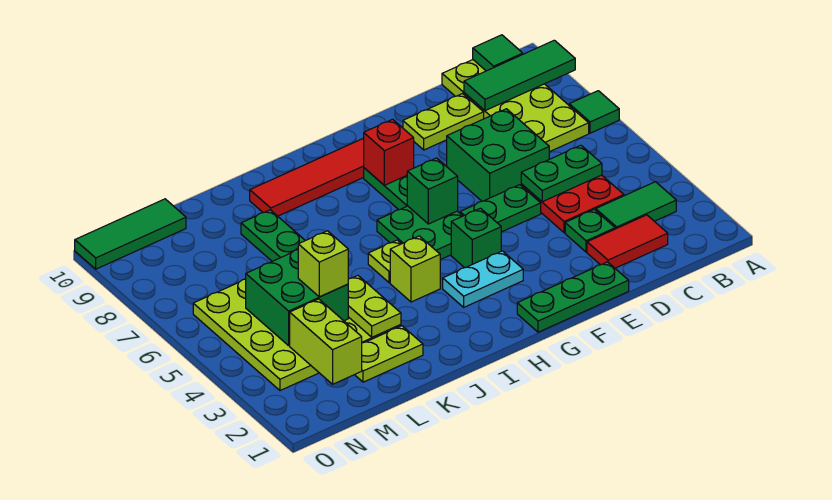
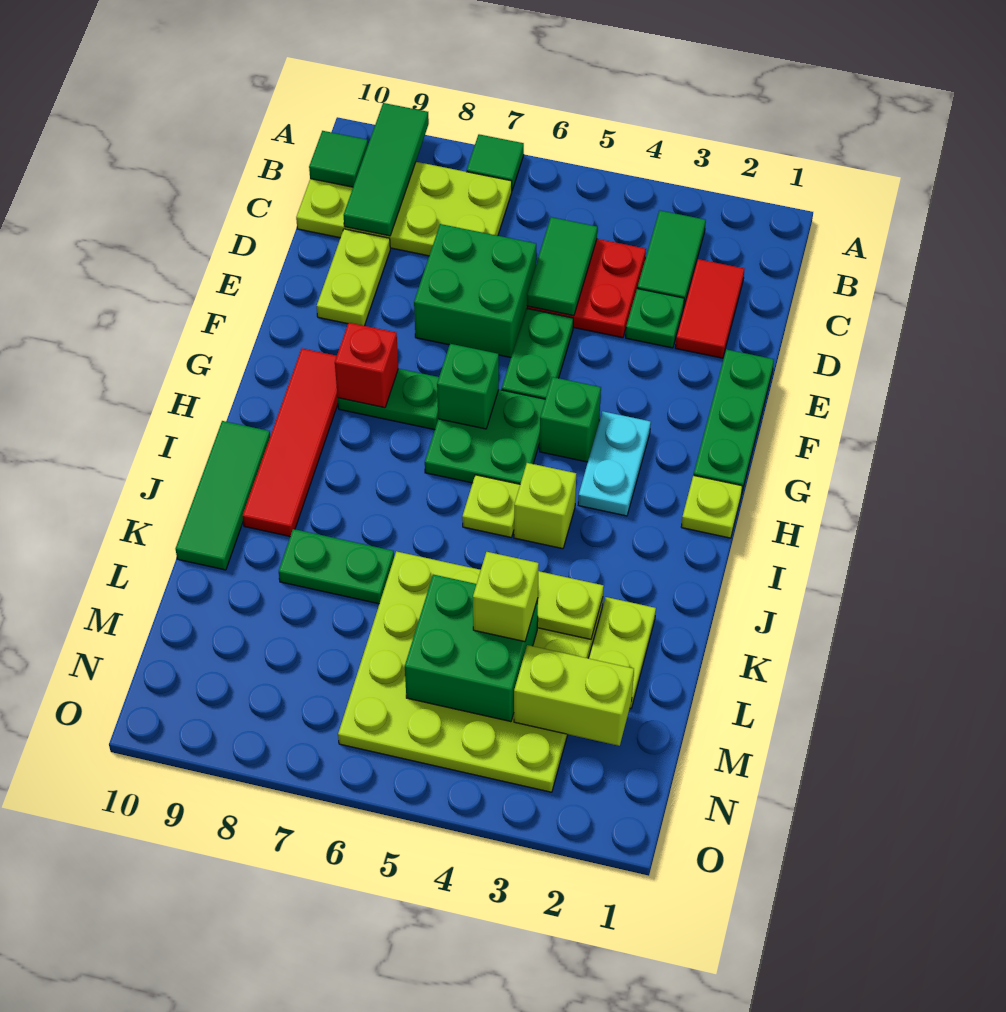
green 1x2 plate [521,145,602,202] -> green 1x2 tile [527,217,597,316]
none -> lime 1x1 plate [681,475,742,538]
green 1x3 tile [75,199,186,269] -> green 1x3 tile moved to [176,421,270,570]

